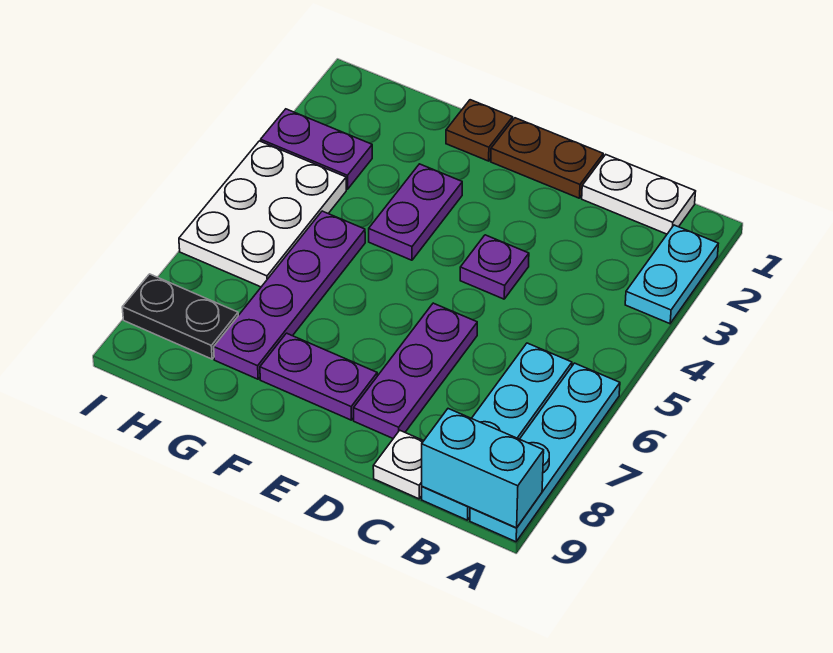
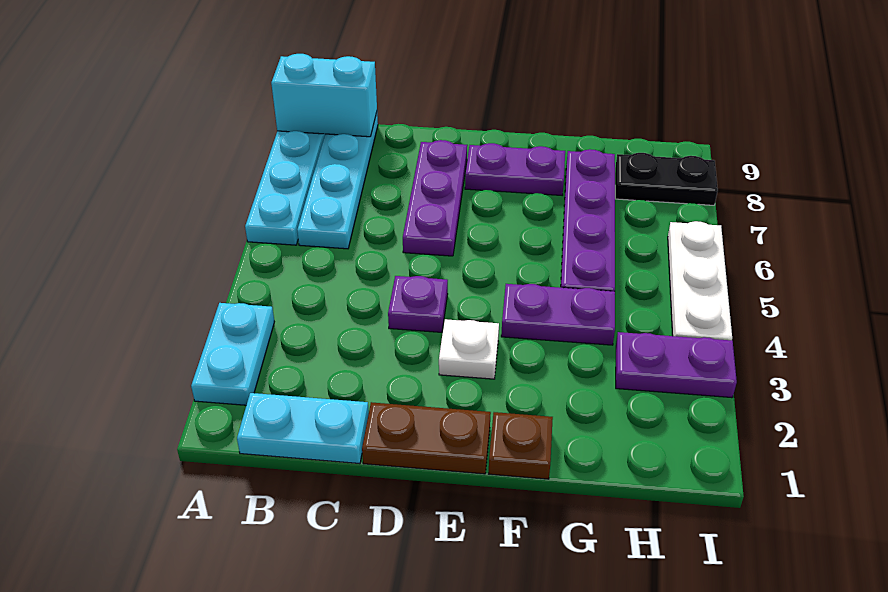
white 1x2 plate [582,155,696,234] -> cyan 1x2 plate [237,393,369,464]
white 1x1 plate [373,430,423,499] -> white 1x1 plate moved to [439,319,499,379]
purple 1x2 plate [369,164,462,260] -> purple 1x2 plate turned to [501,284,615,345]
white 2x3 plate [179,141,346,287] -> white 1x3 plate [668,221,732,340]

